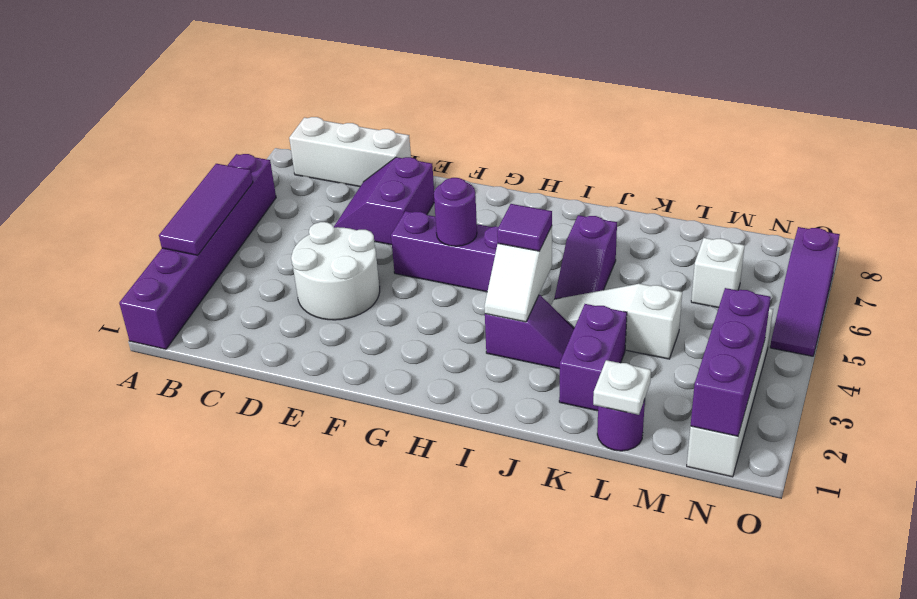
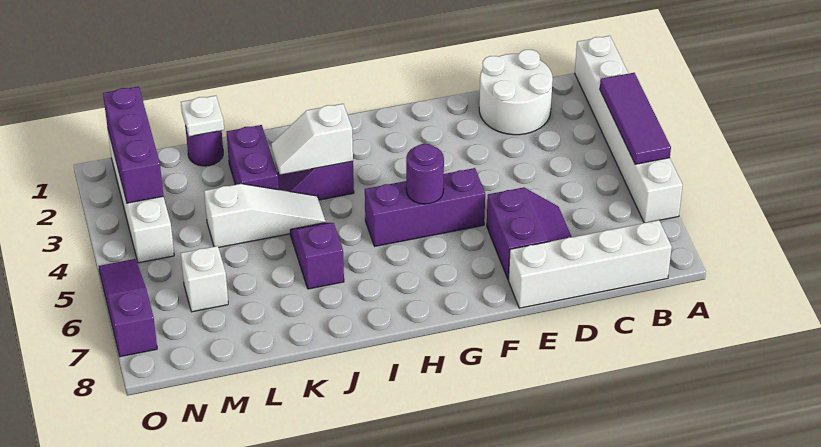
purple 1x6 brick [119,154,276,349] -> white 1x6 brick [575,36,683,223]
white 1x3 brick [289,117,411,187] -> white 1x4 brick [509,220,672,308]
white 2x2 round brick [291,222,380,320] -> white 2x2 round brick moved to [479,50,553,135]
white 1x2 slope [484,226,552,322] -> white 1x2 slope turned to [271,104,353,175]
purple 1x1 tile [497,204,552,251] -> none

